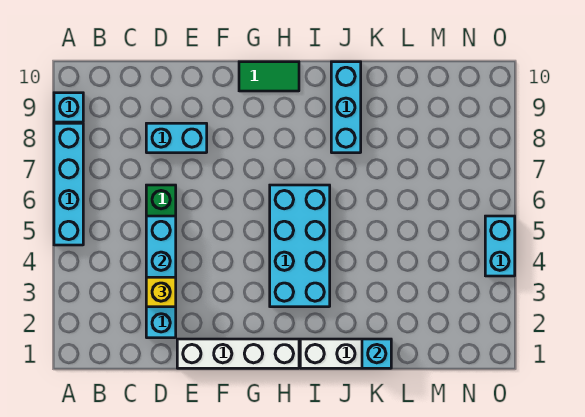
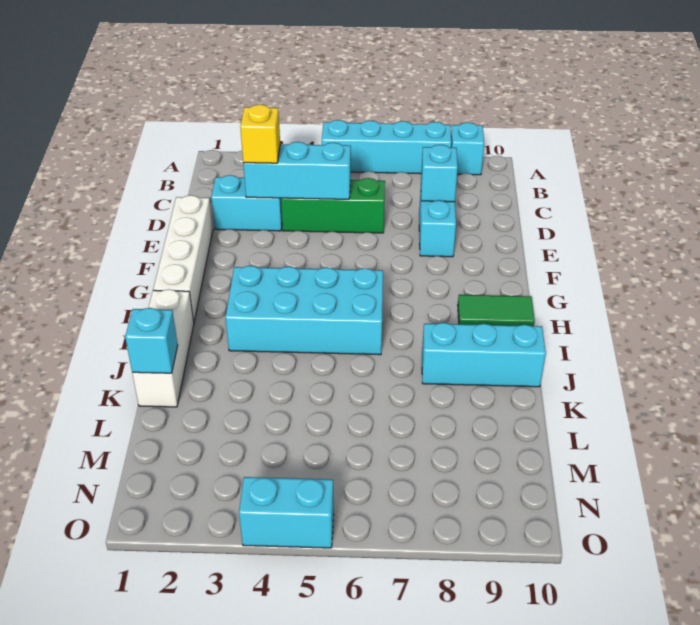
none -> cyan 1x1 brick [421,145,458,202]
green 1x2 tile [239,62,299,91] -> green 1x2 tile turned to [458,295,535,326]

